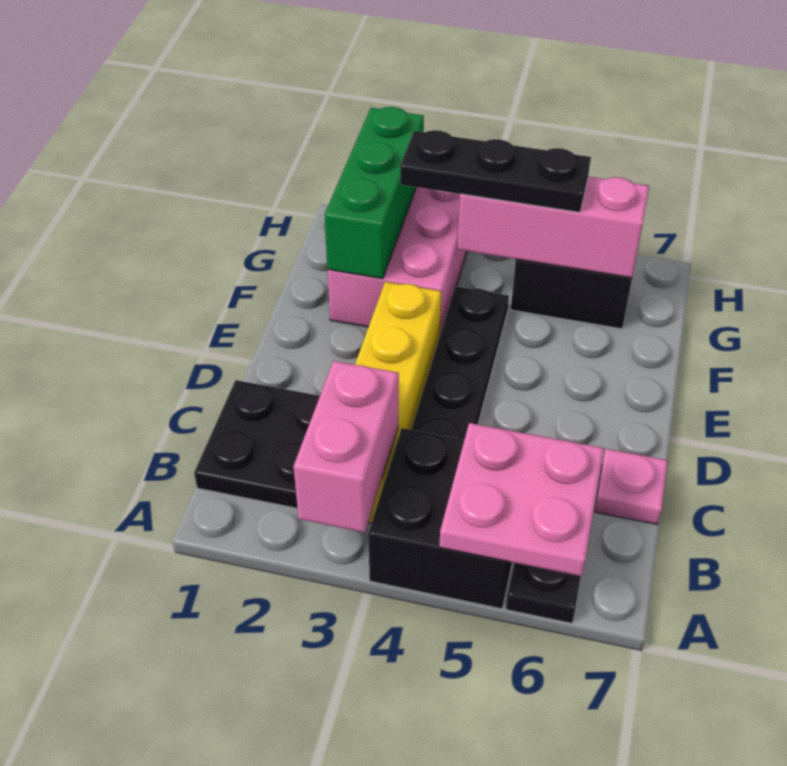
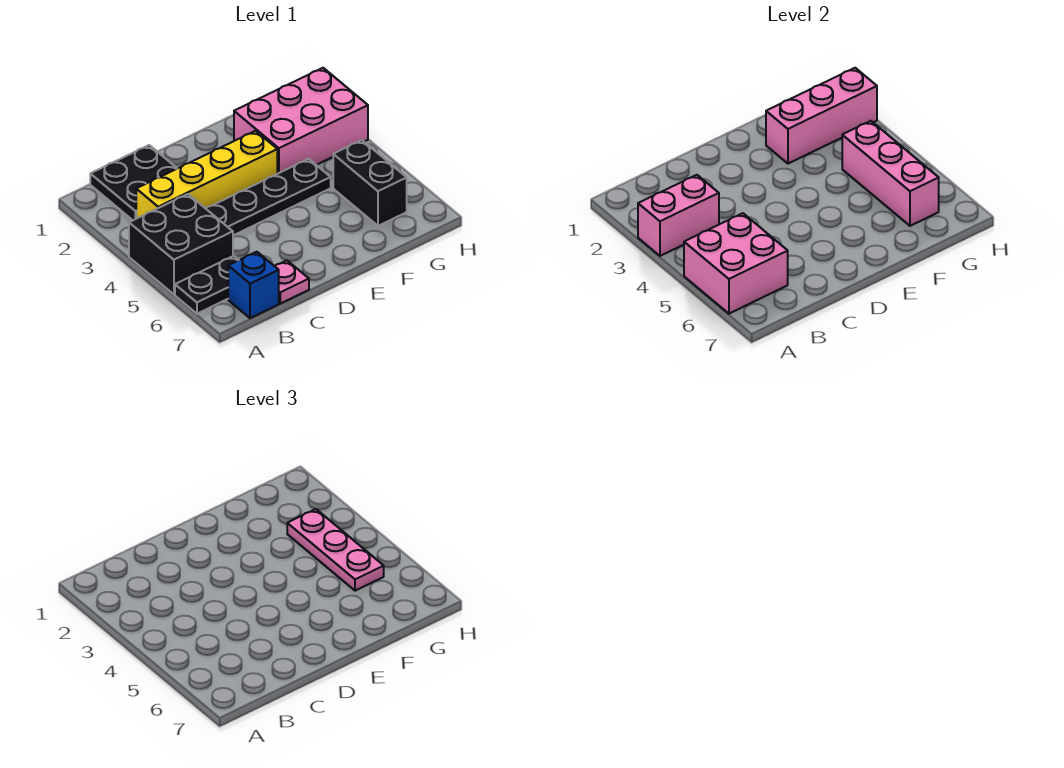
pink 2x2 plate [439,423,604,576] -> pink 2x2 brick [684,213,788,314]
none -> blue 1x1 brick [228,252,279,318]
green 1x3 brick [325,107,424,279] -> pink 1x3 brick [766,68,877,164]
black 1x3 plate [400,130,591,212] -> pink 1x3 plate [287,509,384,591]

